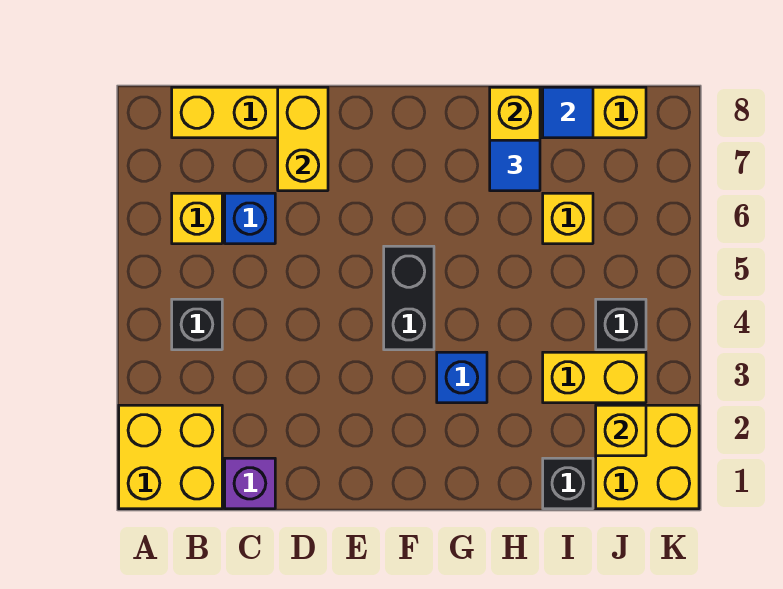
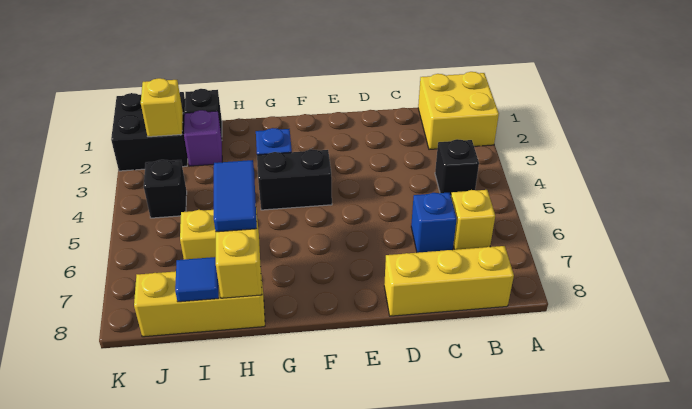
purple 1x1 brick [225,458,275,509] -> purple 1x1 brick moved to [184,110,222,166]
yellow 1x2 brick [278,87,328,191] -> none
black 1x2 brick [384,246,434,350] -> black 1x2 brick turned to [257,149,332,210]
blue 1x1 tile [490,140,540,191] -> blue 1x2 tile [214,160,257,232]
yellow 1x2 brick [543,352,646,403] -> none
yellow 2x2 brick [596,405,699,509] -> black 2x2 brick [111,92,188,171]

